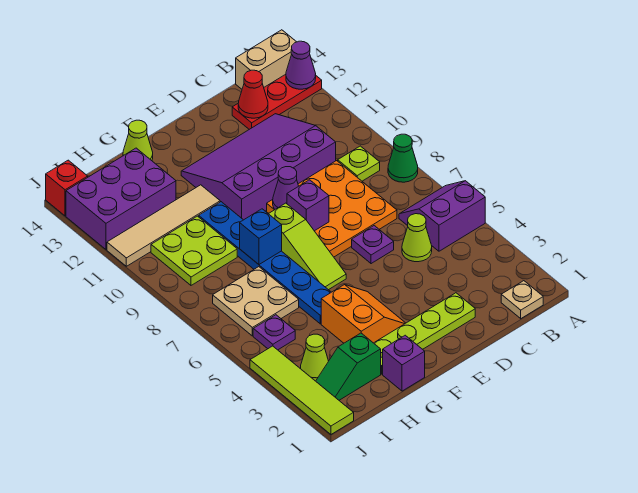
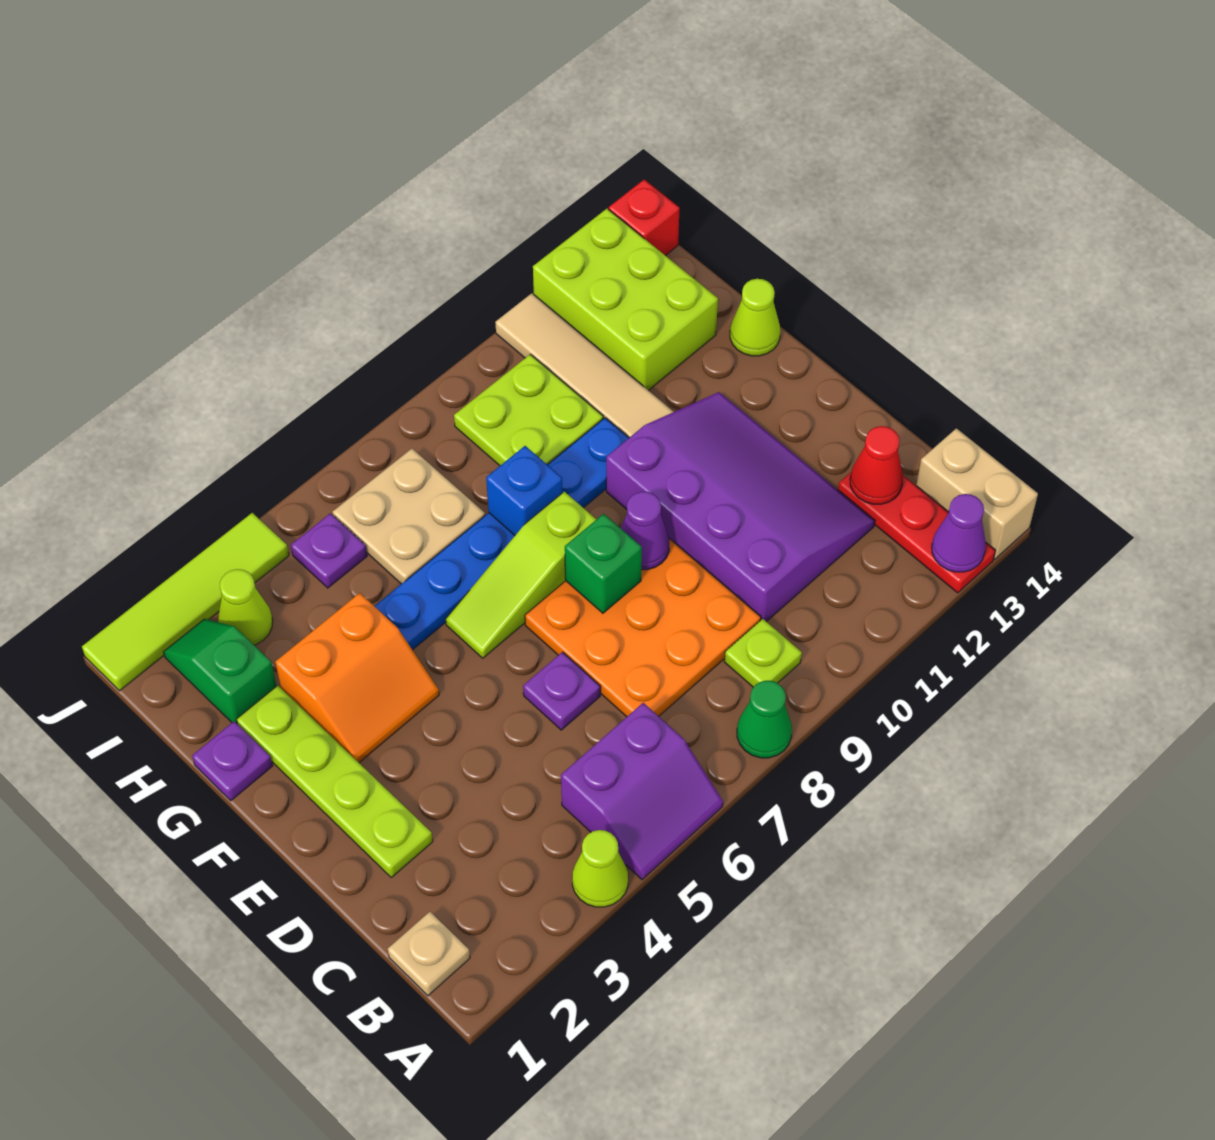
purple 2x2 slope [399,181,485,251] -> purple 2x2 slope turned to [561,703,723,880]
lime 1x1 cone [402,214,432,262] -> lime 1x1 cone moved to [572,830,628,907]
purple 1x1 brick [287,180,329,231] -> green 1x1 brick [565,514,642,613]
purple 1x1 brick [383,335,425,391] -> purple 1x1 plate [192,721,272,801]
purple 2x3 brick [66,148,176,249] -> lime 2x3 brick [533,209,718,391]

